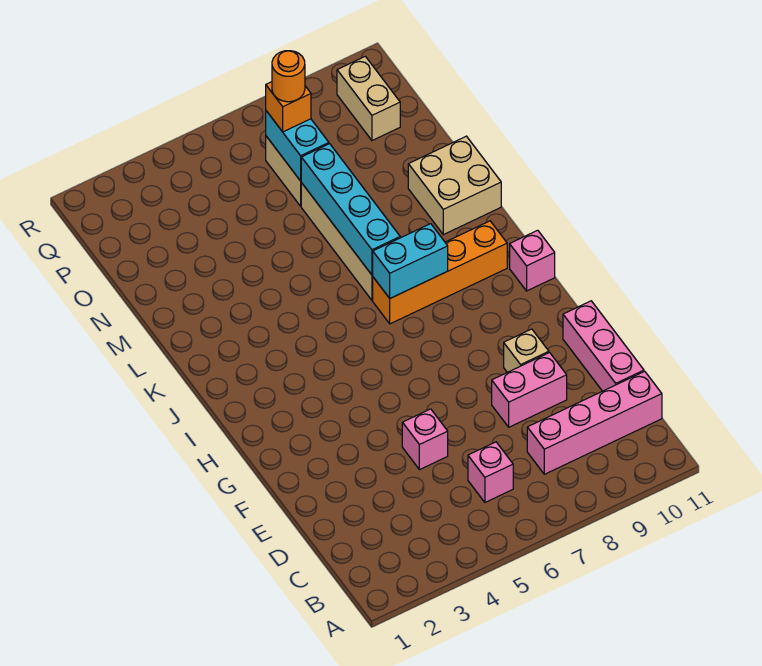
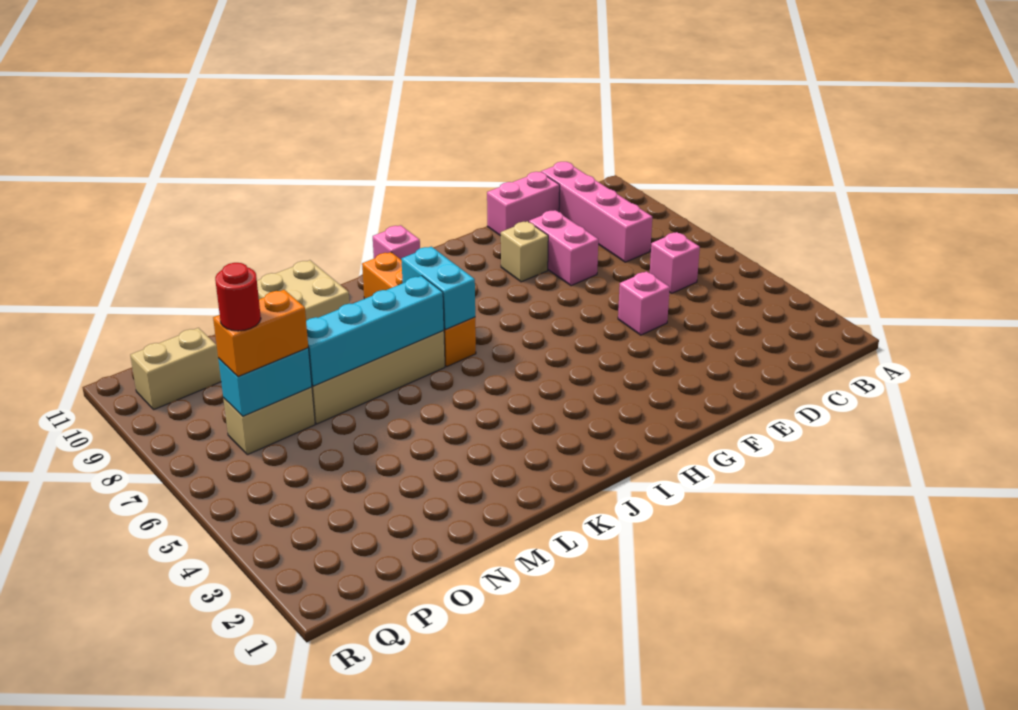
pink 1x3 brick [563,301,644,391] -> pink 1x2 brick [487,172,560,236]
orange 1x1 brick [266,82,311,132] -> orange 1x2 brick [213,290,308,377]
orange 1x1 round brick [272,51,305,102] -> red 1x1 round brick [215,263,261,331]

